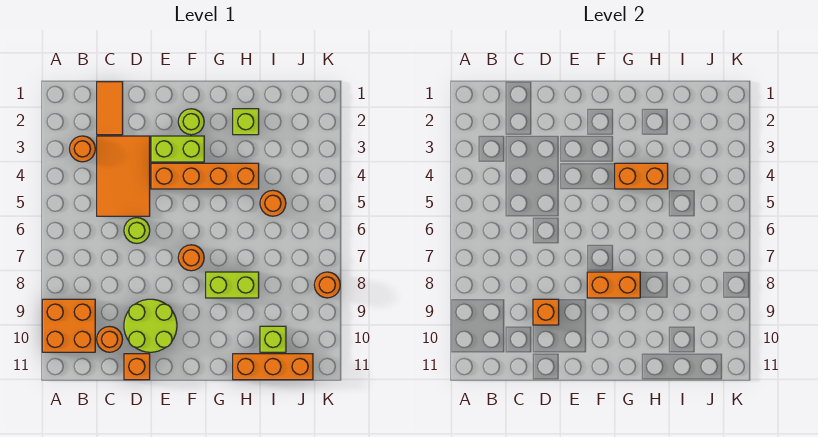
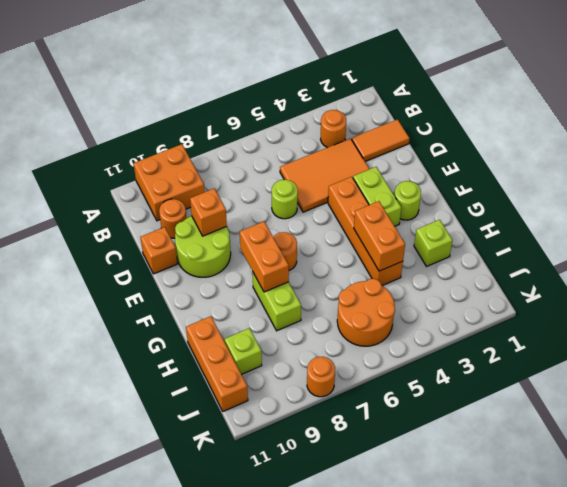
orange 1x1 round brick [260,190,286,216] -> orange 2x2 round brick [337,279,395,346]

